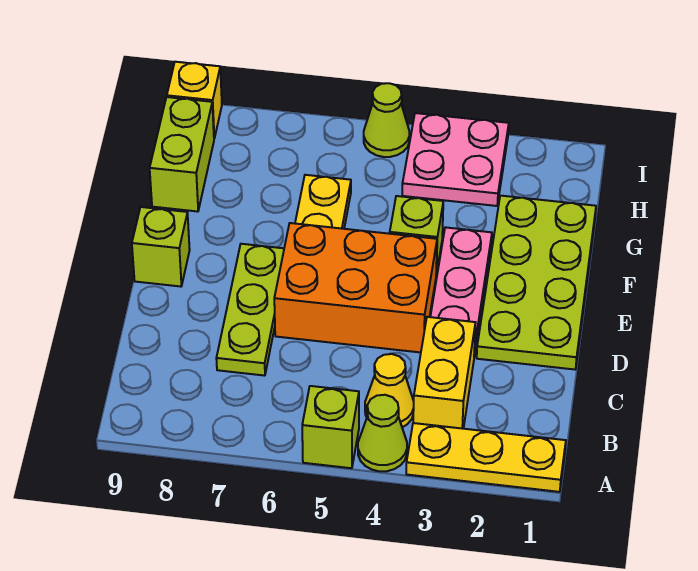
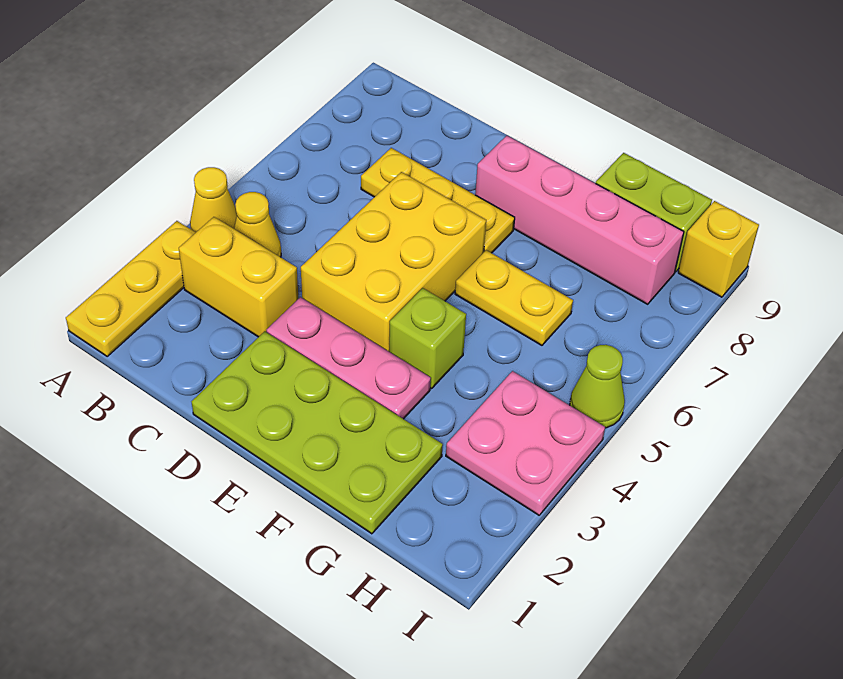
lime 1x1 cone [358,395,407,471] -> yellow 1x1 cone [190,167,237,232]
lime 1x1 brick [302,386,359,468] -> none
lime 1x3 plate [216,244,284,376] -> yellow 1x3 plate [361,148,515,253]
orange 2x3 brick [274,223,437,352] -> yellow 2x3 brick [301,172,486,351]
none -> pink 1x4 brick [475,136,684,304]
lime 1x1 brick [132,207,190,287] -> none

